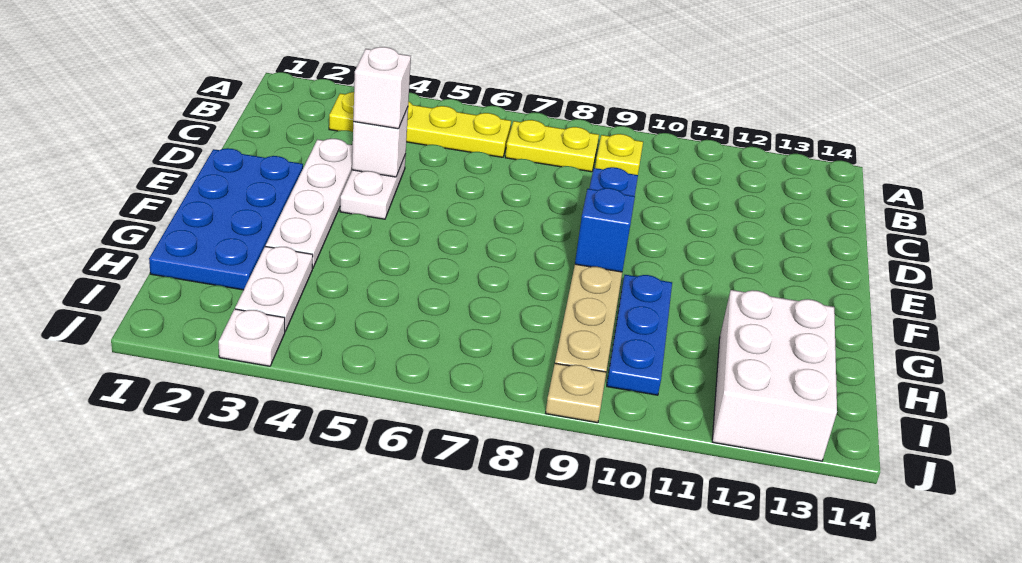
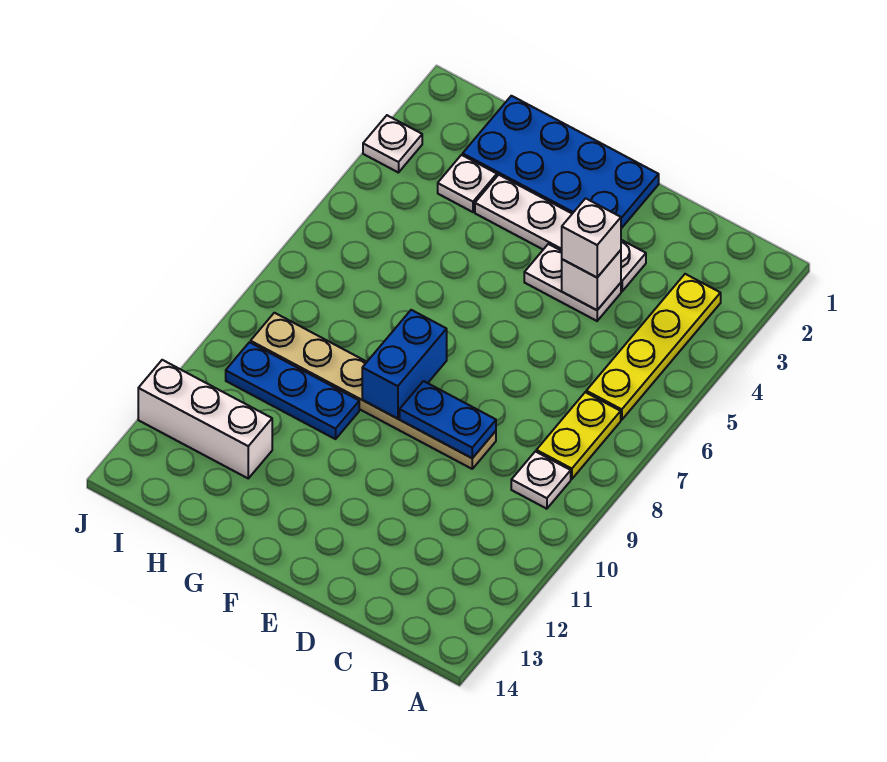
yellow 1x1 plate [595,134,643,175] -> white 1x1 plate [511,451,571,509]
blue 1x1 brick [575,188,635,272] -> blue 1x2 brick [362,310,447,419]
white 1x2 plate [235,246,313,331] -> white 1x1 plate [438,155,497,212]
white 2x3 brick [712,290,837,461] -> white 1x3 brick [138,360,272,478]
tan 1x1 plate [546,363,606,423] -> none

